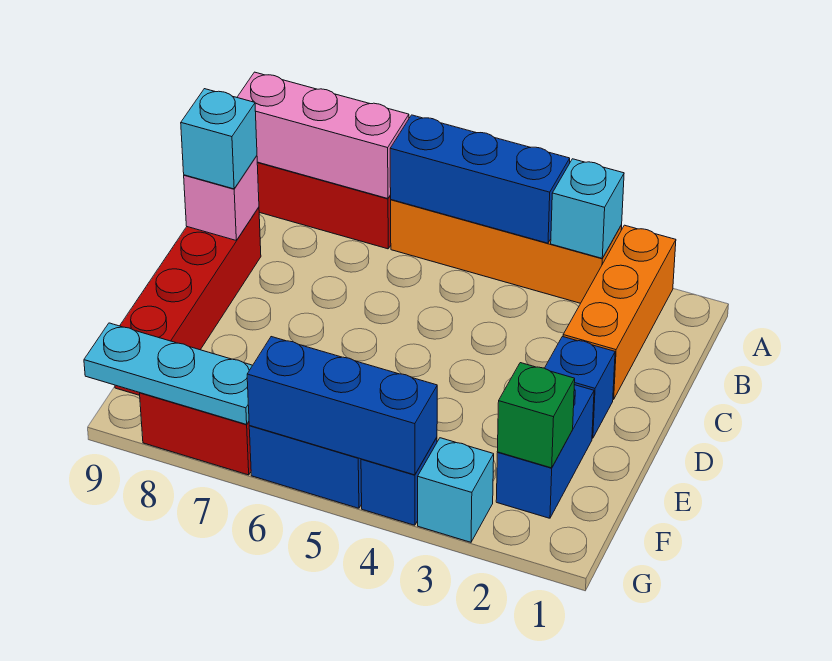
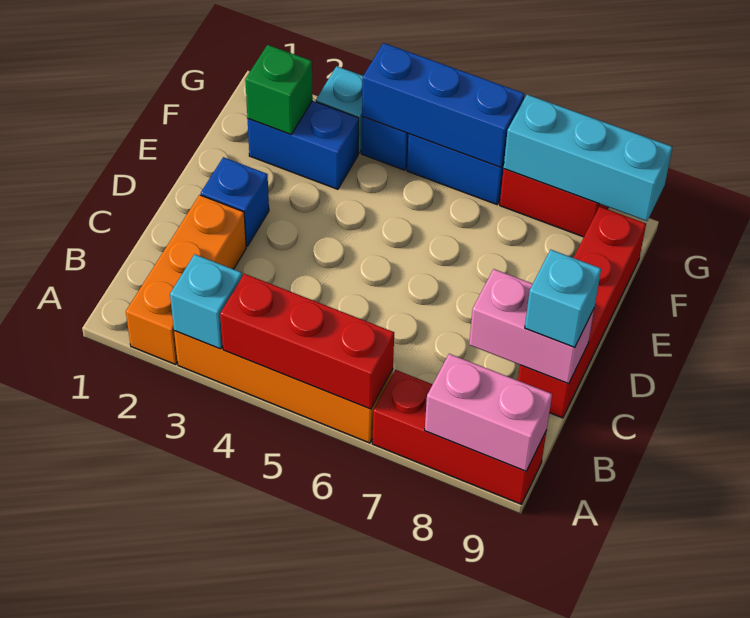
blue 1x3 brick [390,115,570,243] -> red 1x3 brick [220,274,394,409]
pink 1x3 brick [237,72,409,199] -> pink 1x2 brick [425,354,552,471]
pink 1x1 brick [184,156,259,240] -> pink 1x2 brick [469,269,594,384]
blue 1x2 brick [496,385,594,518] -> blue 1x2 brick turned to [248,101,359,189]
cyan 1x3 plate [84,323,253,424] -> cyan 1x3 brick [504,95,672,221]

